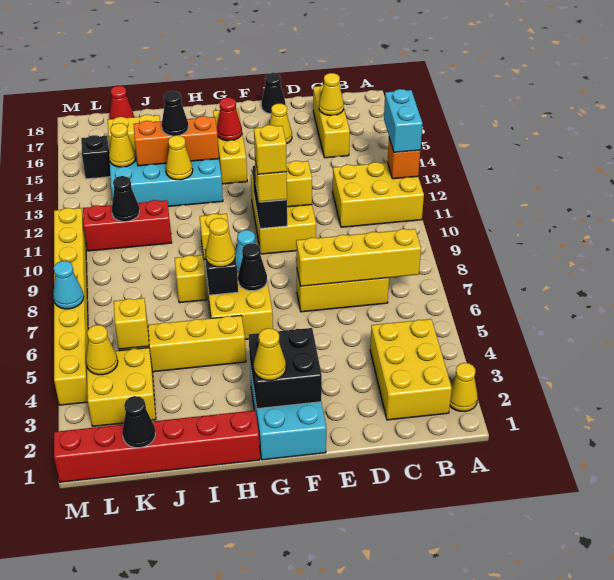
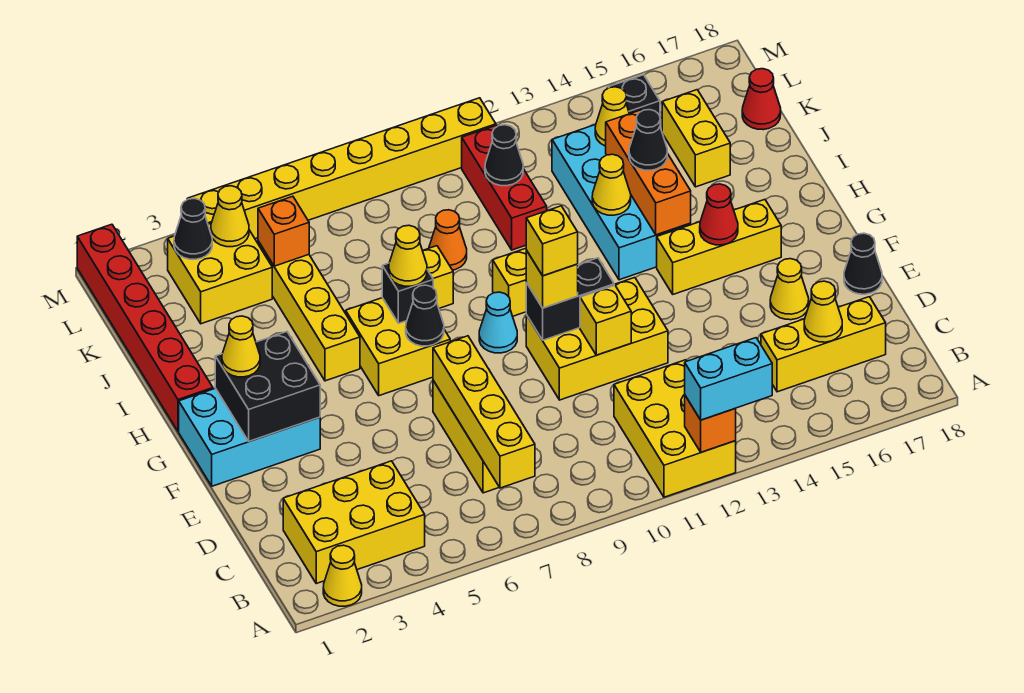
none -> orange 1x1 cone [429,210,467,270]
black 1x1 cone [122,396,155,448] -> black 1x1 cone moved to [174,198,212,259]
yellow 1x1 brick [114,298,149,349] -> orange 1x1 brick [258,196,309,266]
cyan 1x1 cone [53,261,84,309] -> none

